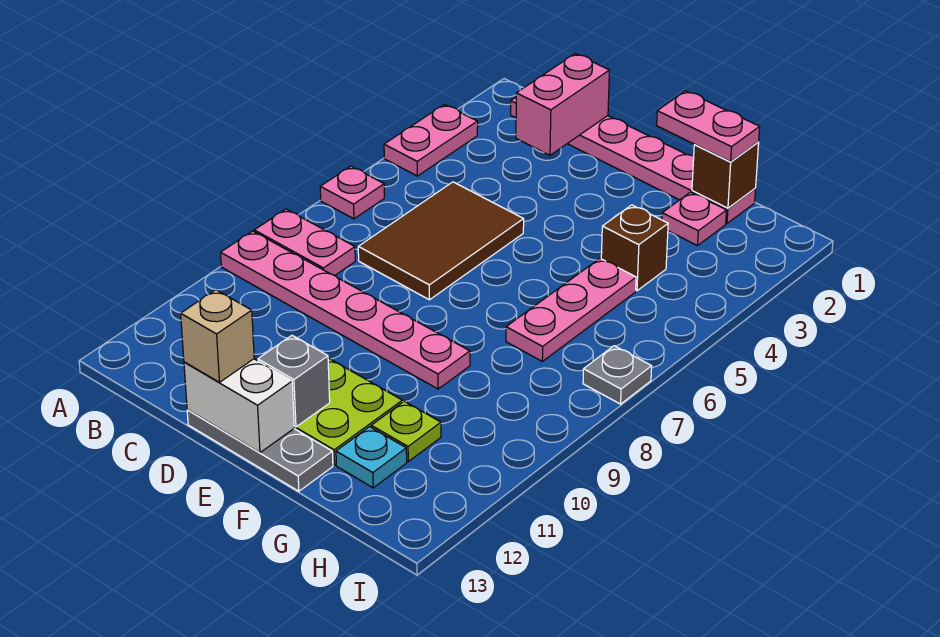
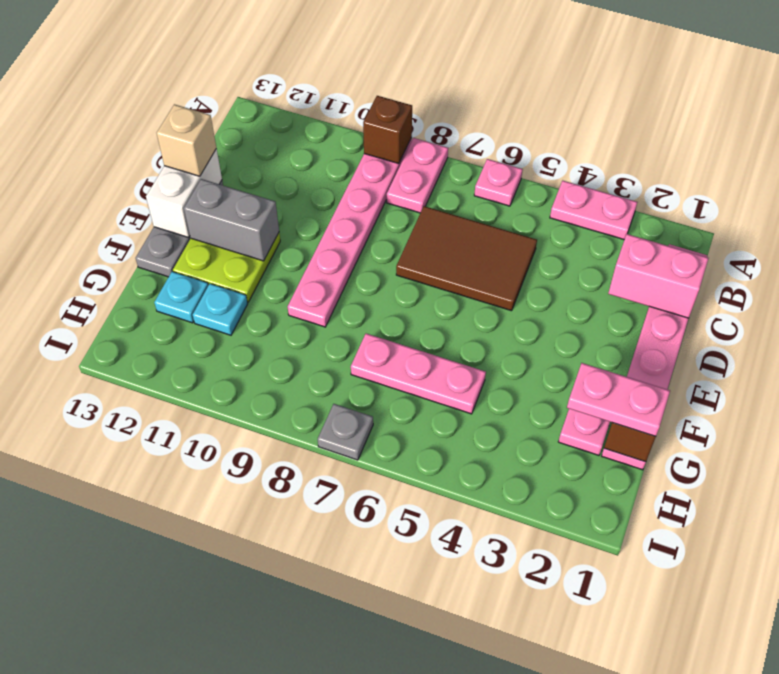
grey 1x1 brick [258,335,330,427] -> grey 1x2 brick [184,179,279,261]
pink 1x2 plate [657,91,760,162] -> pink 1x2 plate turned to [567,363,670,436]
brown 1x1 brick [601,205,668,291] -> brown 1x1 brick moved to [363,96,412,164]
lime 1x1 plate [371,401,441,461] -> cyan 1x1 plate [193,284,248,335]

